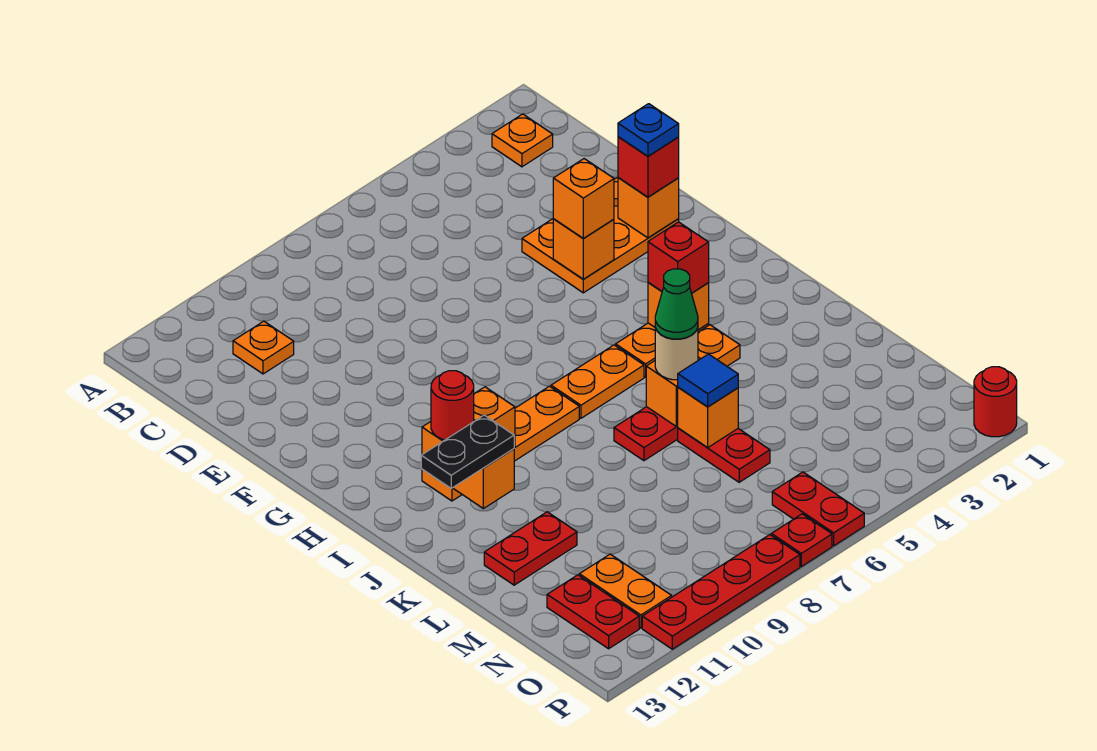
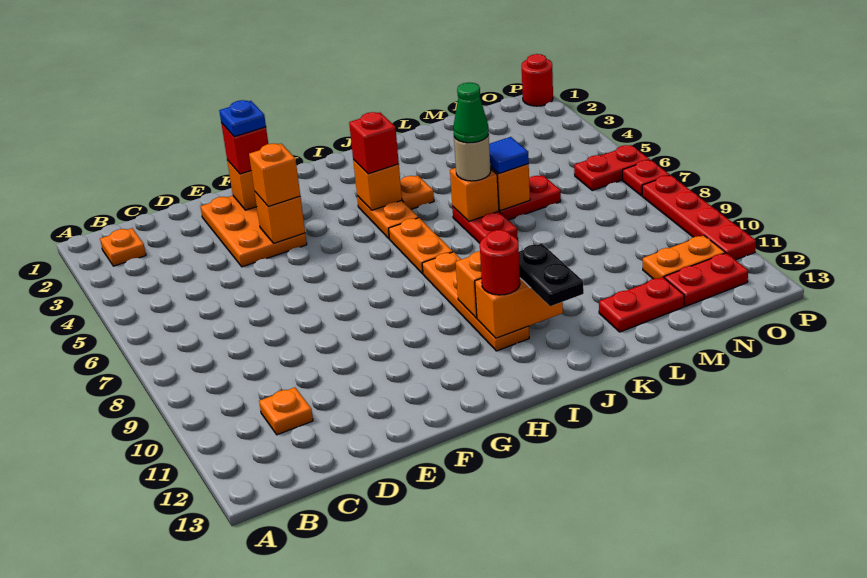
red 1x2 plate [484,512,577,585] -> red 1x2 plate turned to [599,277,684,332]

